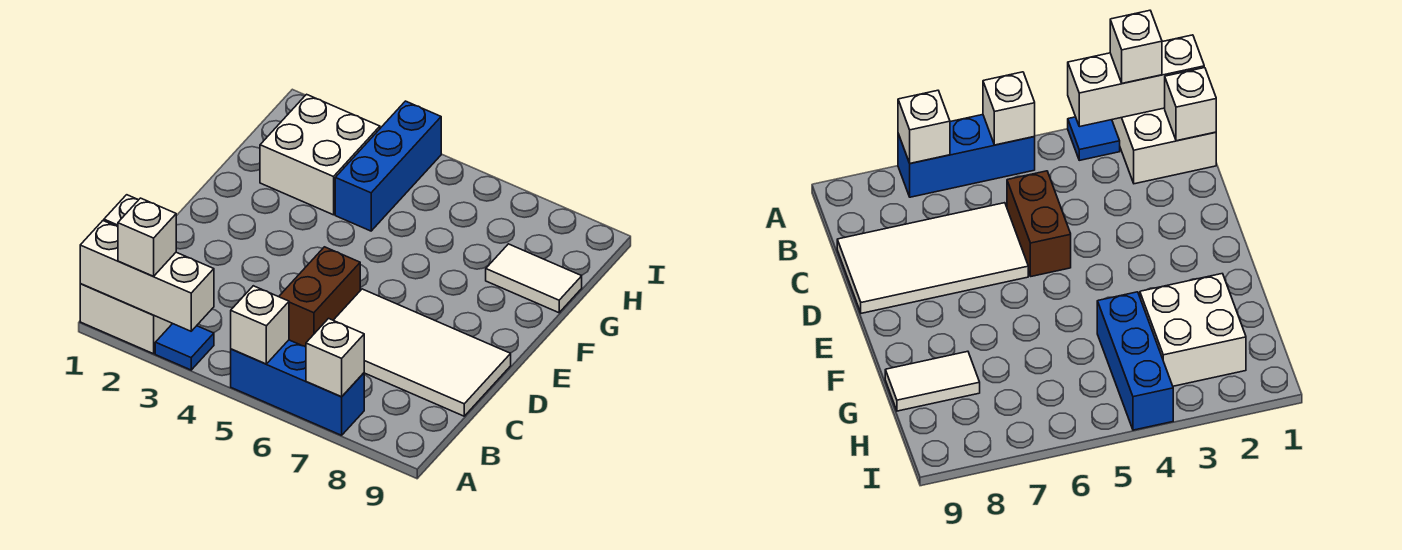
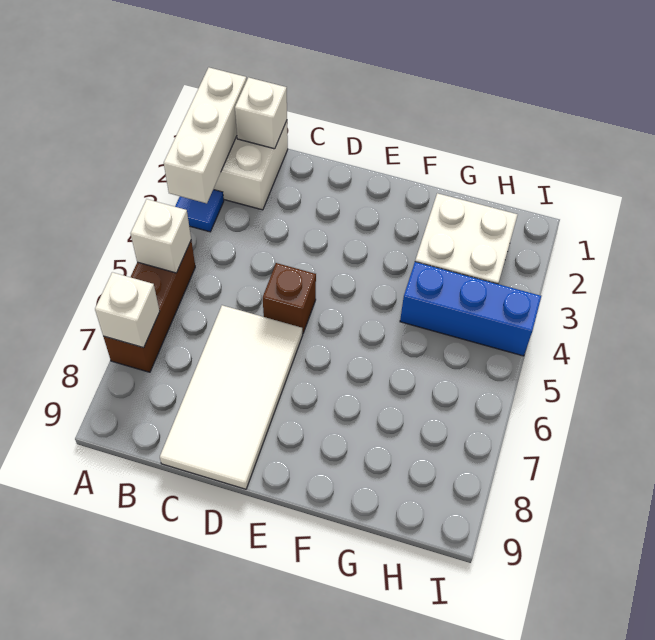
white 1x1 brick [118,198,176,276] -> none
blue 1x3 brick [231,340,364,435] -> brown 1x3 brick [103,241,195,372]
brown 1x2 brick [279,247,360,347] -> brown 1x1 brick [263,263,316,334]
white 1x2 tile [486,244,582,313] -> none

